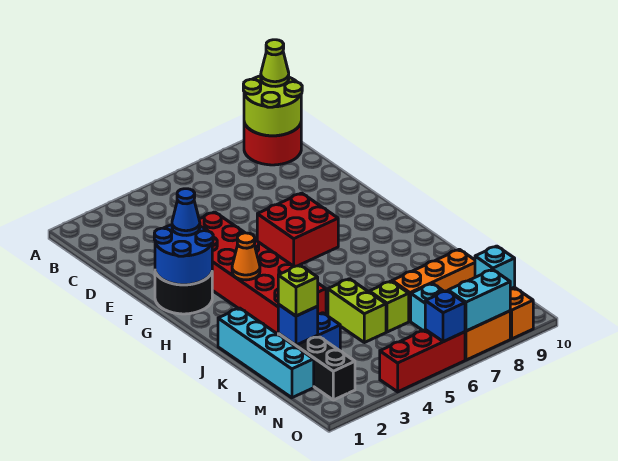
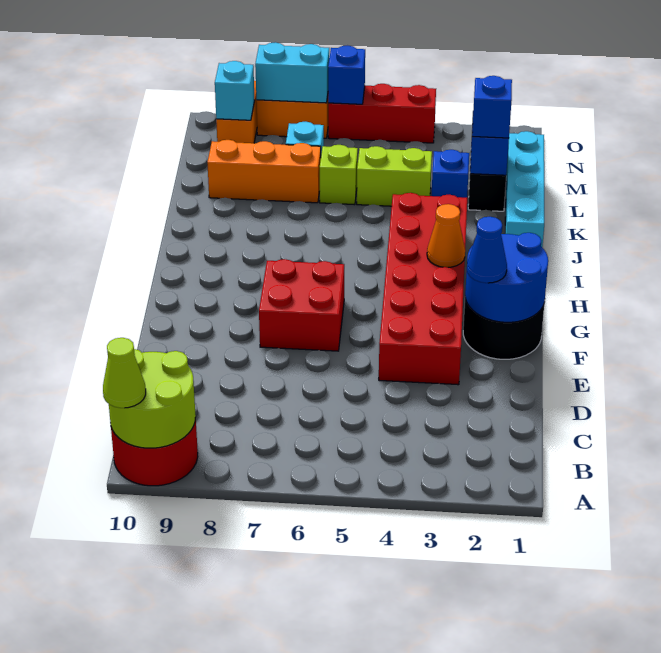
lime 1x2 brick [328,279,386,343] -> lime 1x2 brick turned to [357,146,432,206]
lime 1x1 brick [278,265,318,316] -> blue 1x1 brick [472,76,512,138]

